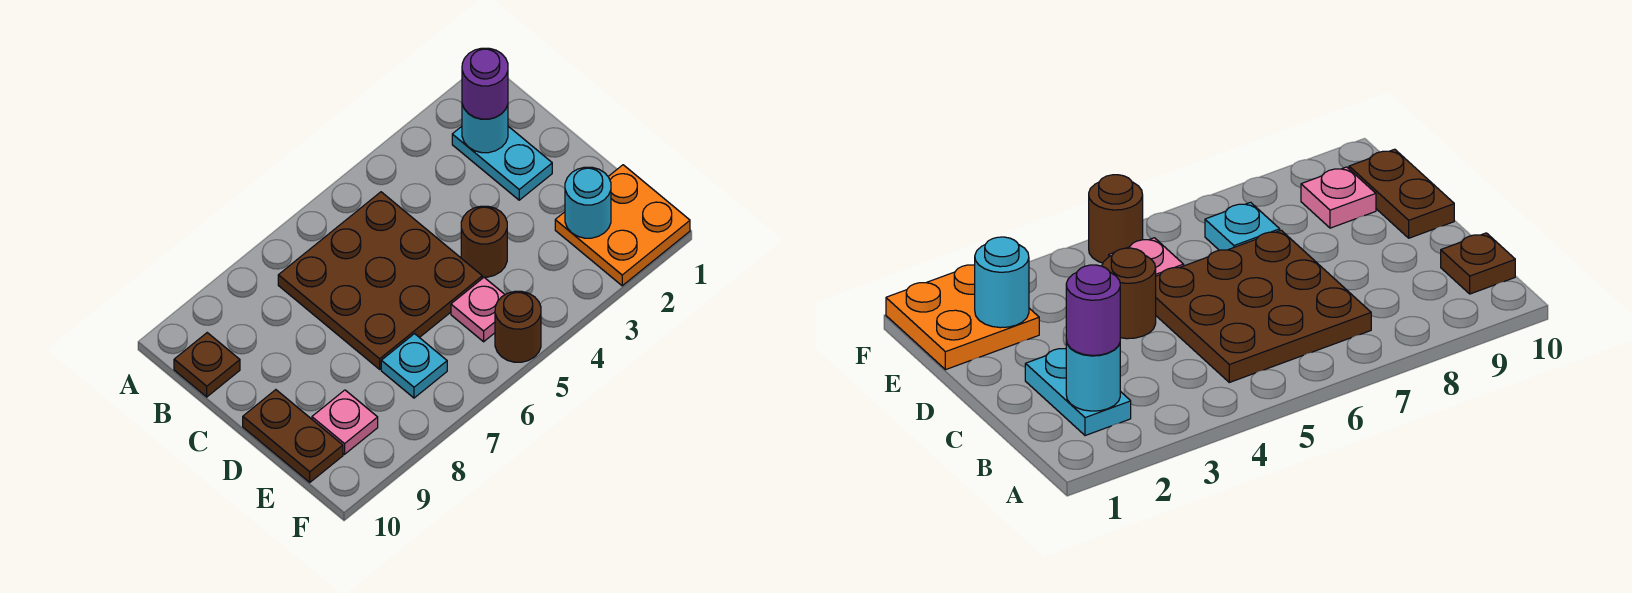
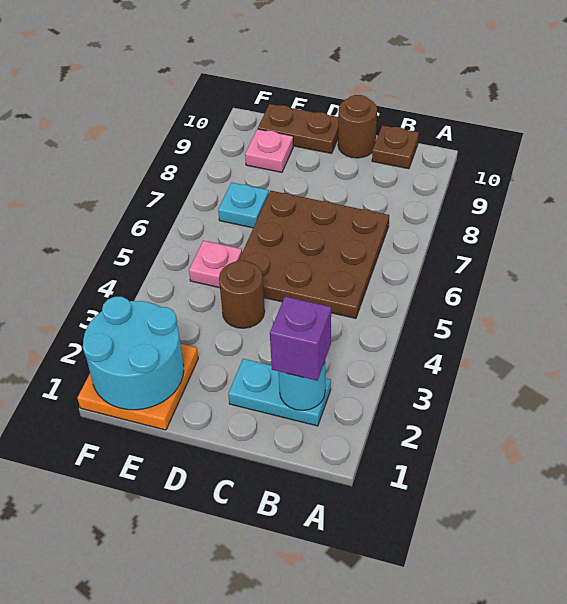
purple 1x1 round brick [462,48,508,119] -> purple 1x1 brick [270,297,331,380]
cyan 1x1 round brick [565,167,611,238] -> cyan 2x2 round brick [83,297,184,410]
brown 1x1 round brick [495,291,541,362] -> brown 1x1 round brick moved to [338,95,377,158]

